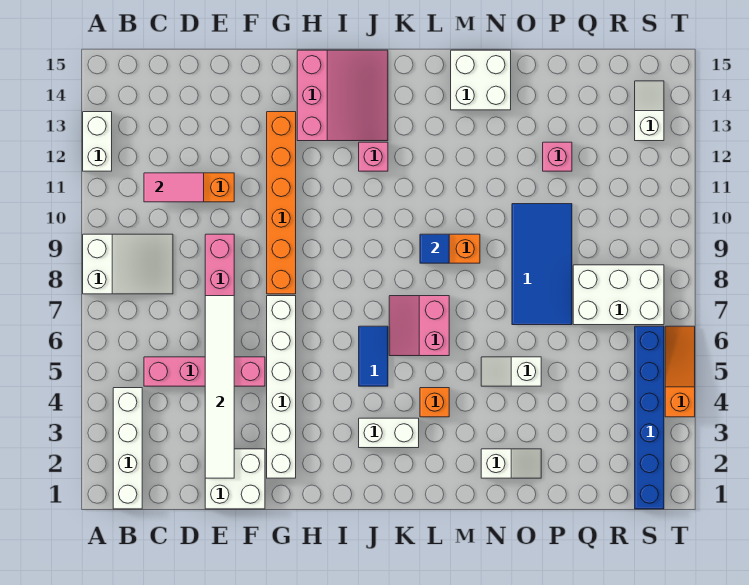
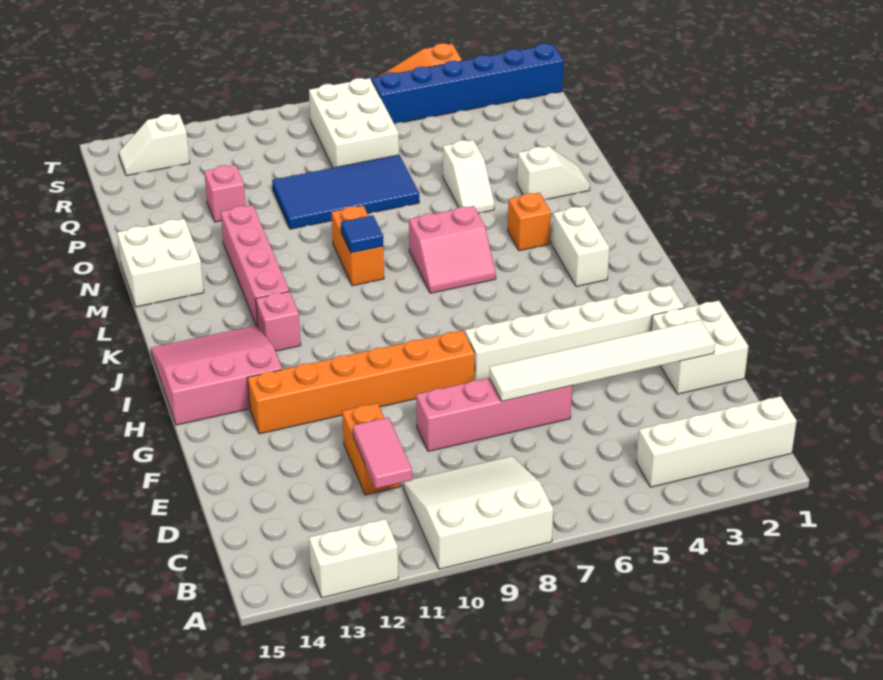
white 2x3 slope [83,234,173,294] -> white 3x3 slope [403,456,553,569]
pink 1x4 brick [144,357,265,386] -> pink 1x4 brick moved to [221,205,289,327]
blue 1x2 tile [359,326,388,386] -> none
white 1x2 slope [481,449,541,478] -> white 1x2 slope turned to [517,146,590,200]

